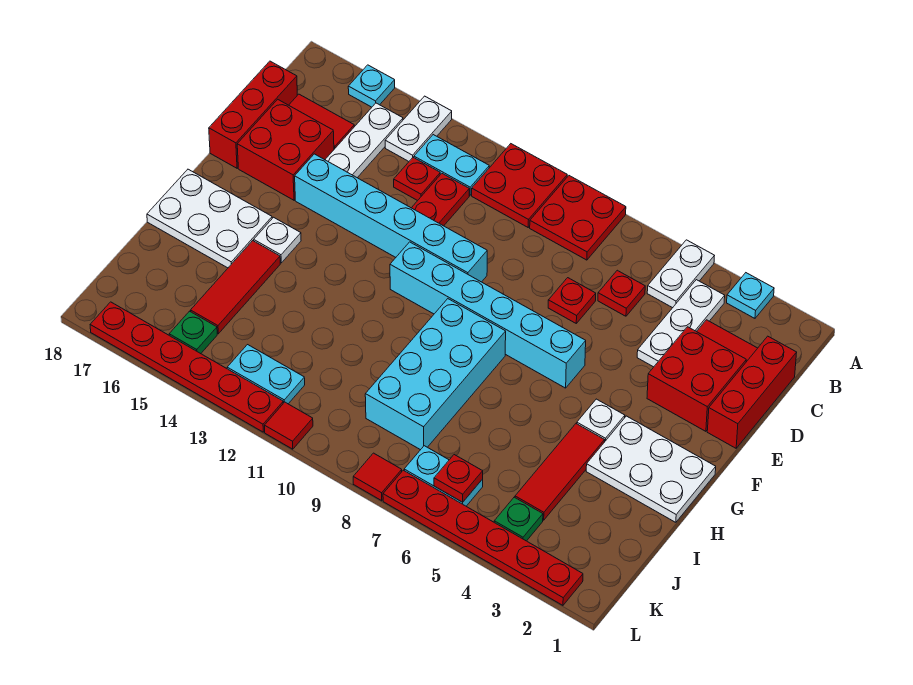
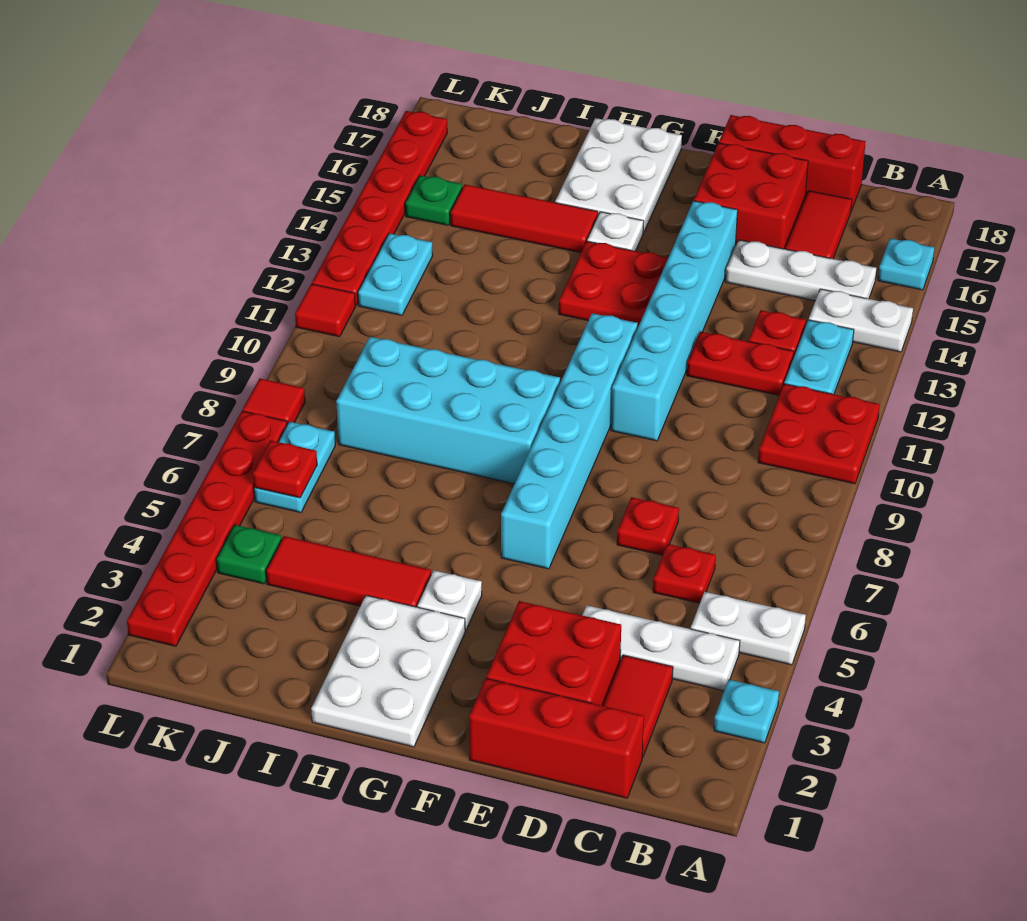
red 2x2 plate [530,176,626,260] -> red 2x2 plate moved to [559,241,668,328]

